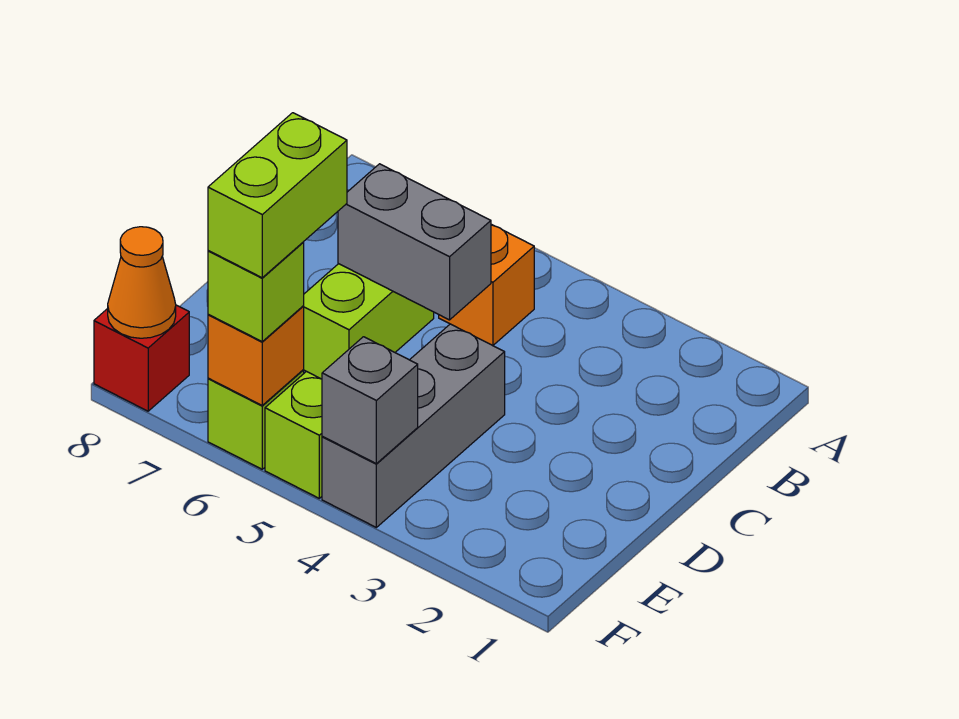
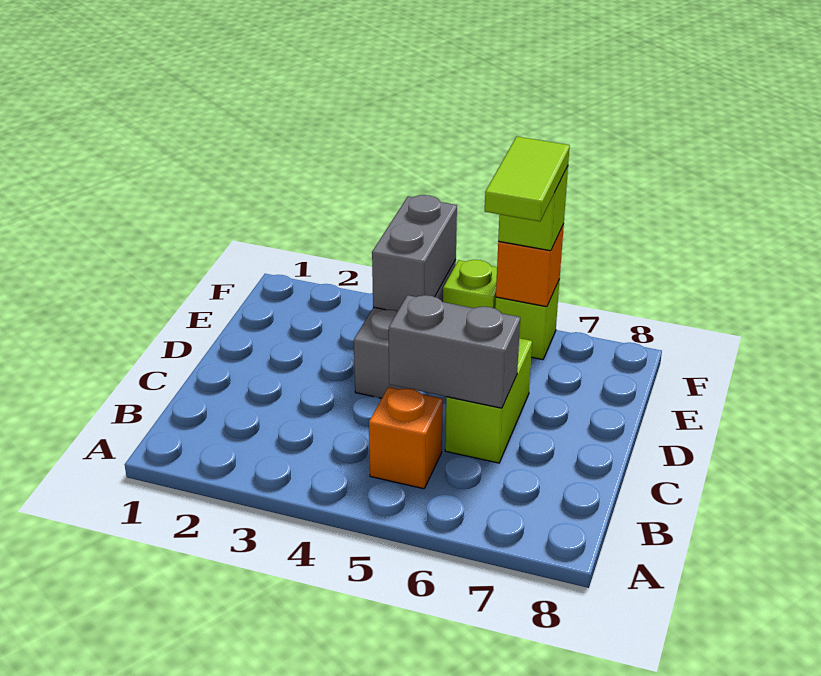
lime 1x2 brick [208,113,347,278] -> lime 1x2 tile [485,137,570,221]
grey 1x1 brick [322,337,418,464] -> grey 1x2 brick [372,195,457,311]
red 1x1 brick [94,305,189,411] -> none
orange 1x1 cone [108,227,176,338] -> none

